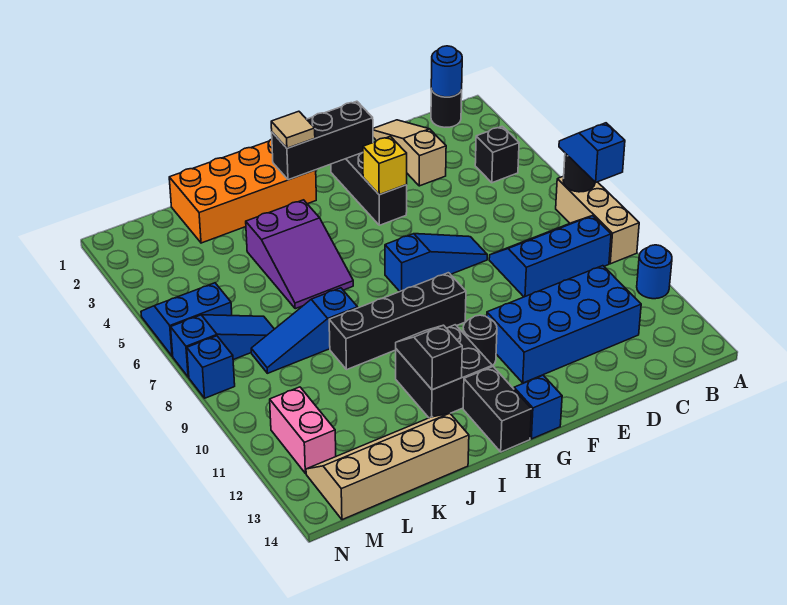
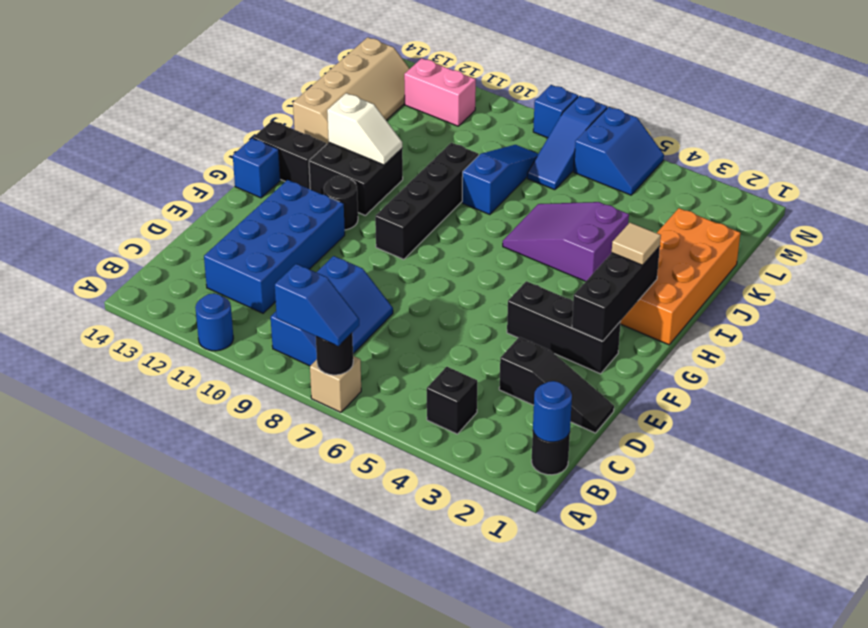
tan 1x3 brick [556,176,639,264] -> tan 1x1 brick [310,356,361,412]
tan 1x3 slope [373,120,446,186] -> black 1x3 slope [499,337,614,433]
blue 1x3 slope [385,234,487,291] -> none
yellow 1x1 brick [363,136,407,195] -> none
black 1x2 slope [396,325,462,390] -> white 1x2 slope [327,93,402,165]

